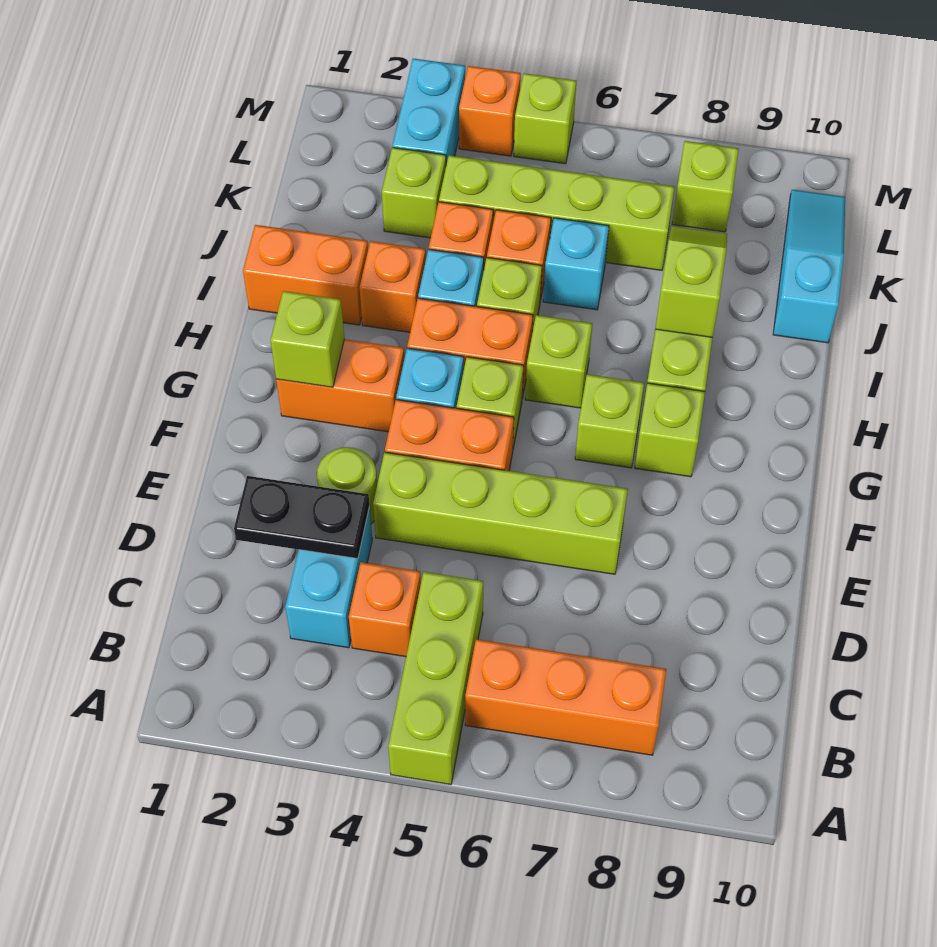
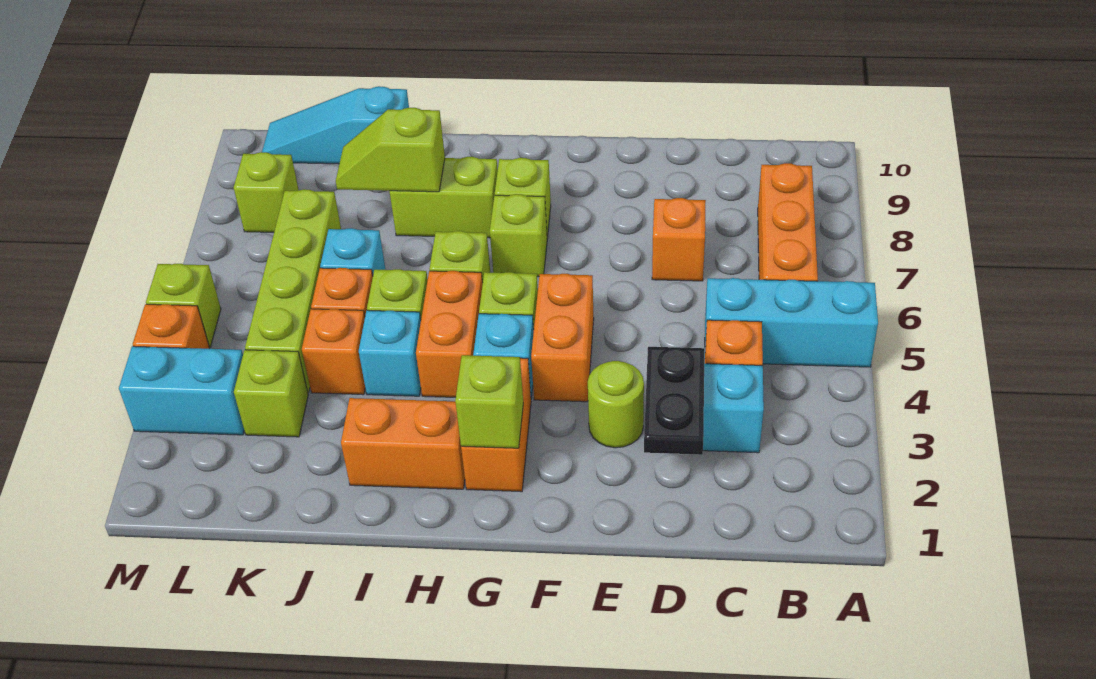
lime 1x3 brick [388,572,483,784] -> cyan 1x3 brick [705,278,878,367]
lime 1x4 brick [373,452,628,574] -> none
orange 1x2 brick [243,225,368,325] -> orange 1x2 brick turned to [341,398,465,489]
orange 1x1 brick [360,241,426,332] -> orange 1x1 brick moved to [652,198,706,281]

